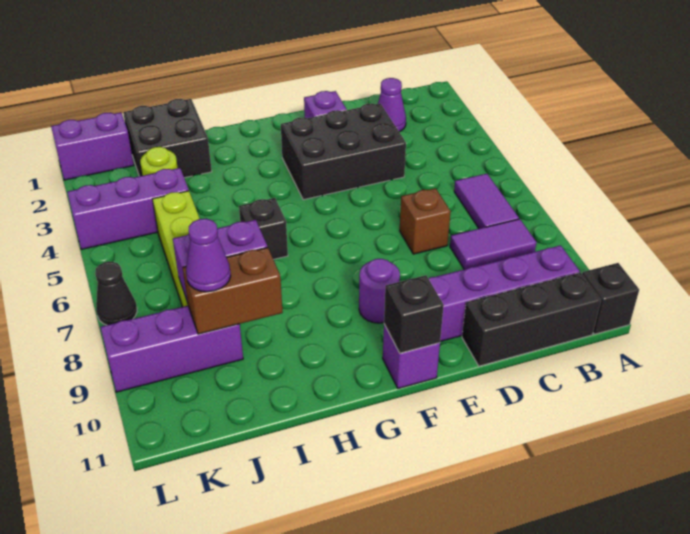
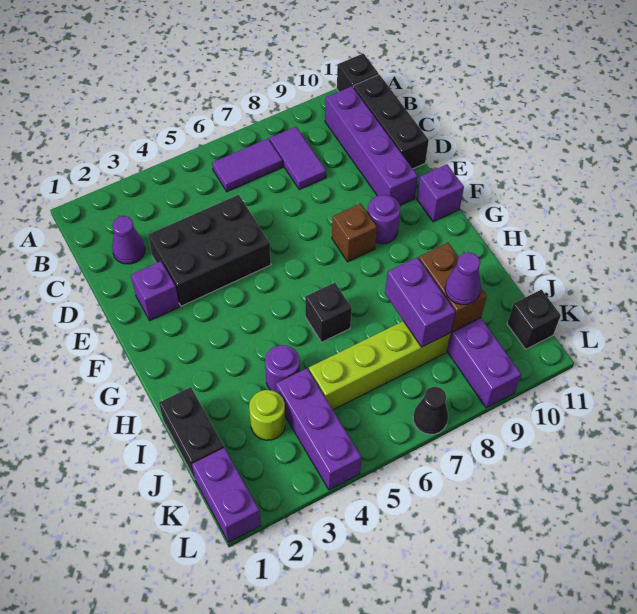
black 2x3 brick [281,104,406,200] -> black 2x3 brick turned to [148,195,271,306]
brown 1x1 brick [400,188,451,254] -> brown 1x1 brick moved to [332,204,377,262]
black 1x1 brick [384,275,444,353] -> black 1x1 brick moved to [507,290,561,349]
black 2x2 brick [123,99,212,178] -> black 1x2 brick [159,387,224,479]
none -> purple 1x1 round brick [265,345,300,392]

